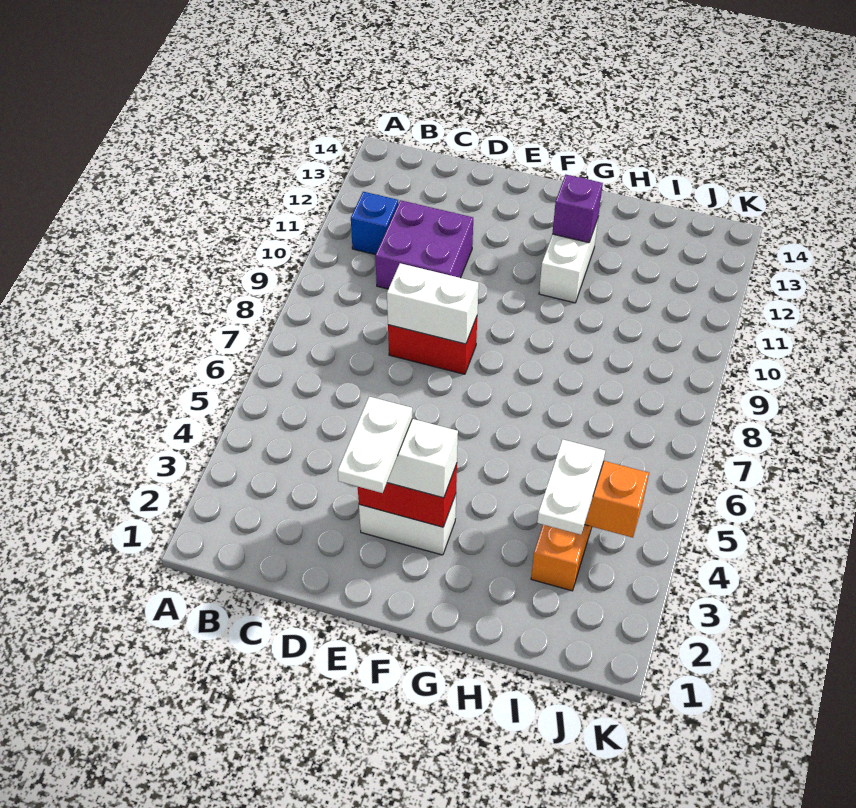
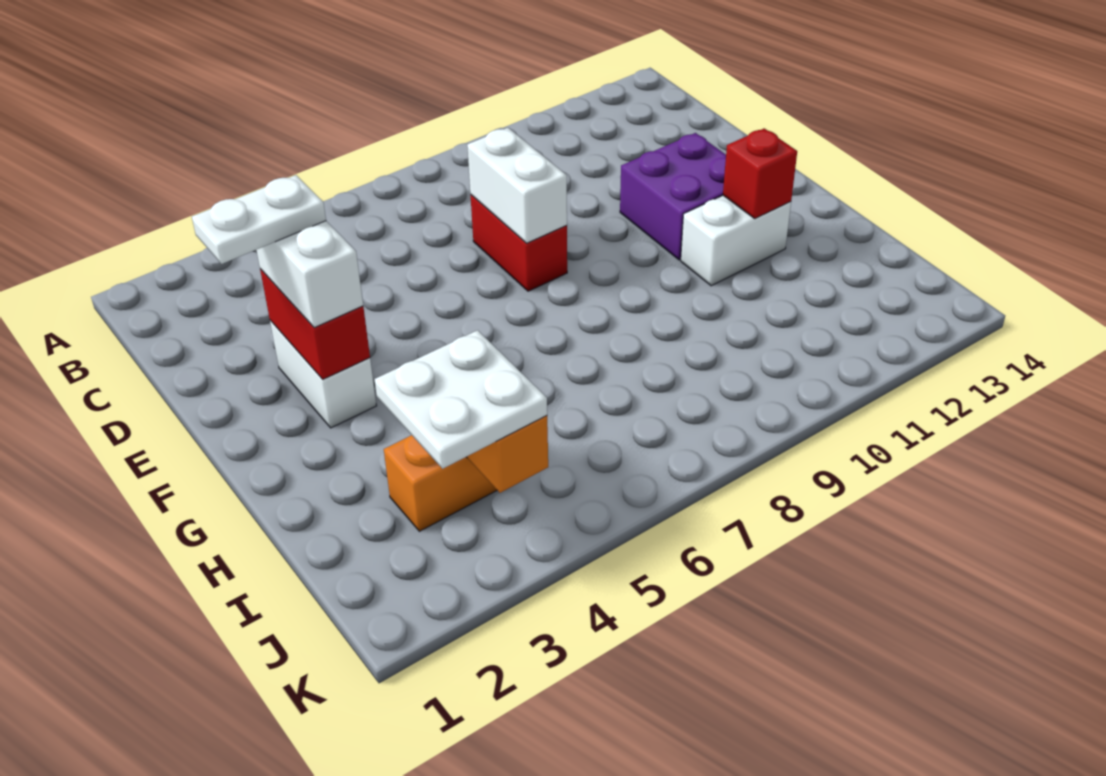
blue 1x1 brick [351,192,398,255] -> none
purple 2x2 brick [375,200,473,289] -> purple 2x2 brick moved to [620,133,726,260]
purple 1x1 brick [552,175,603,243] -> red 1x1 brick [723,128,797,219]
white 1x2 plate [537,439,605,535] -> white 2x2 plate [374,330,547,469]

